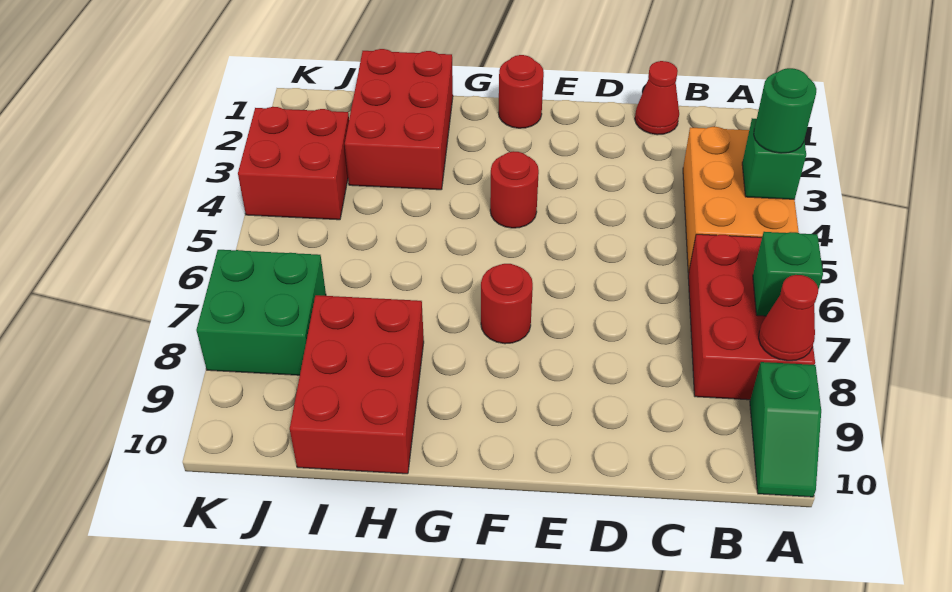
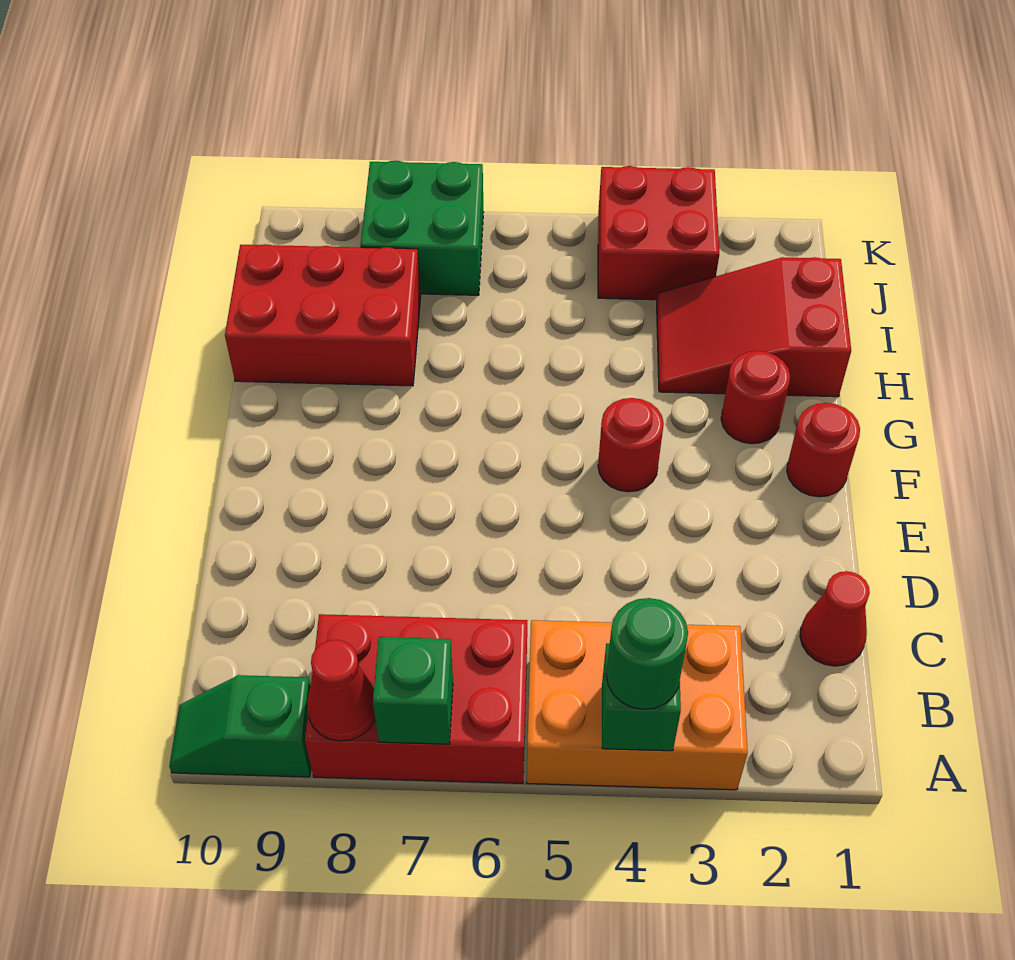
red 1x1 round brick [481,264,533,344] -> red 1x1 round brick moved to [721,351,790,444]
red 2x3 brick [345,49,453,190] -> red 2x3 slope [657,257,851,397]

